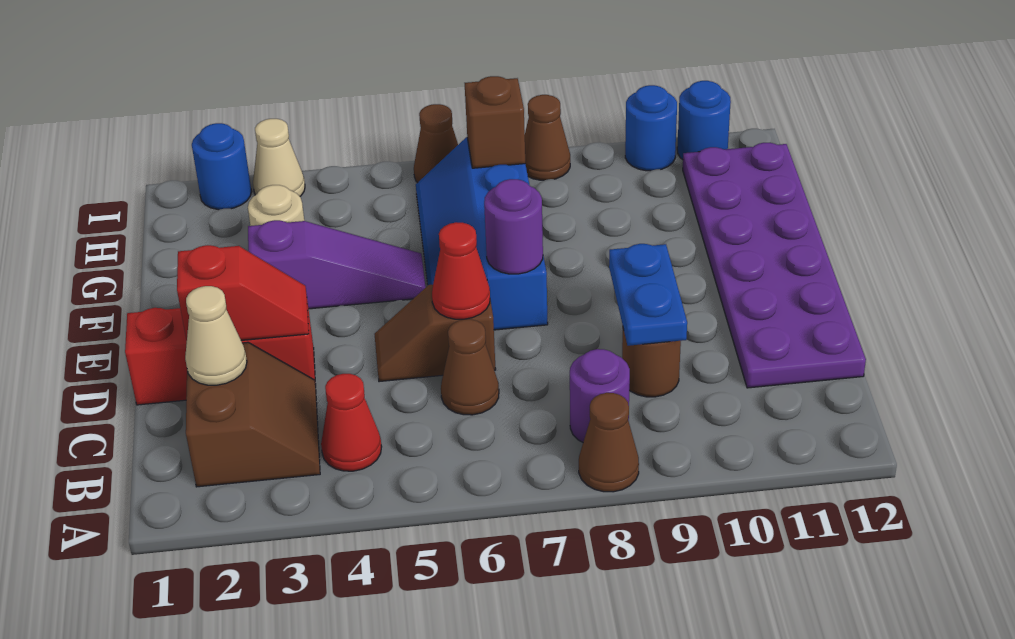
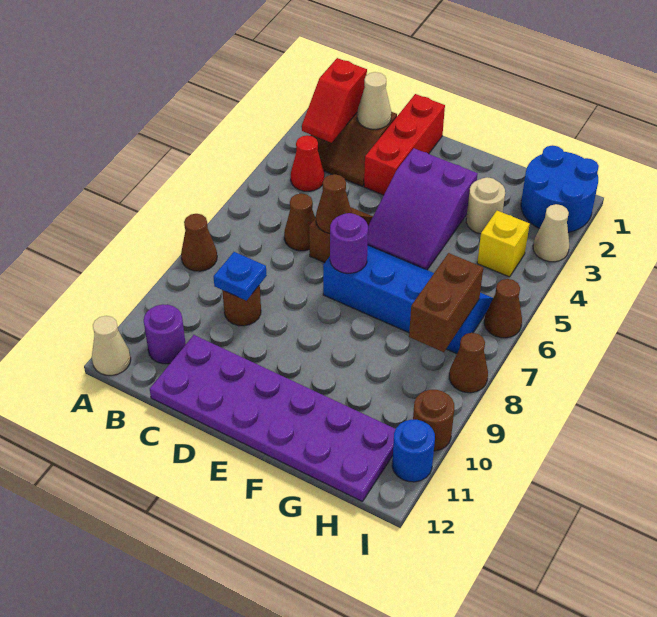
none -> tan 1x1 cone [92,316,131,375]
purple 1x1 round brick [570,349,630,442] -> purple 1x1 round brick moved to [144,304,186,364]
blue 1x2 plate [609,244,687,346] -> blue 1x1 plate [214,252,267,300]
red 1x2 slope [177,245,309,341] -> red 1x2 slope moved to [302,58,367,143]
red 1x1 cone [432,222,490,319] -> brown 1x1 cone [316,174,352,233]
purple 1x3 slope [248,220,426,309] -> purple 2x3 slope [368,148,478,270]
none -> yellow 1x1 brick [477,211,530,277]
brown 1x1 brick [465,76,525,168] -> brown 1x2 brick [409,253,483,352]
blue 1x1 round brick [192,123,251,210] -> blue 2x2 round brick [521,145,599,232]
blue 1x1 round brick [625,85,677,171] -> brown 1x1 round brick [413,390,454,451]

